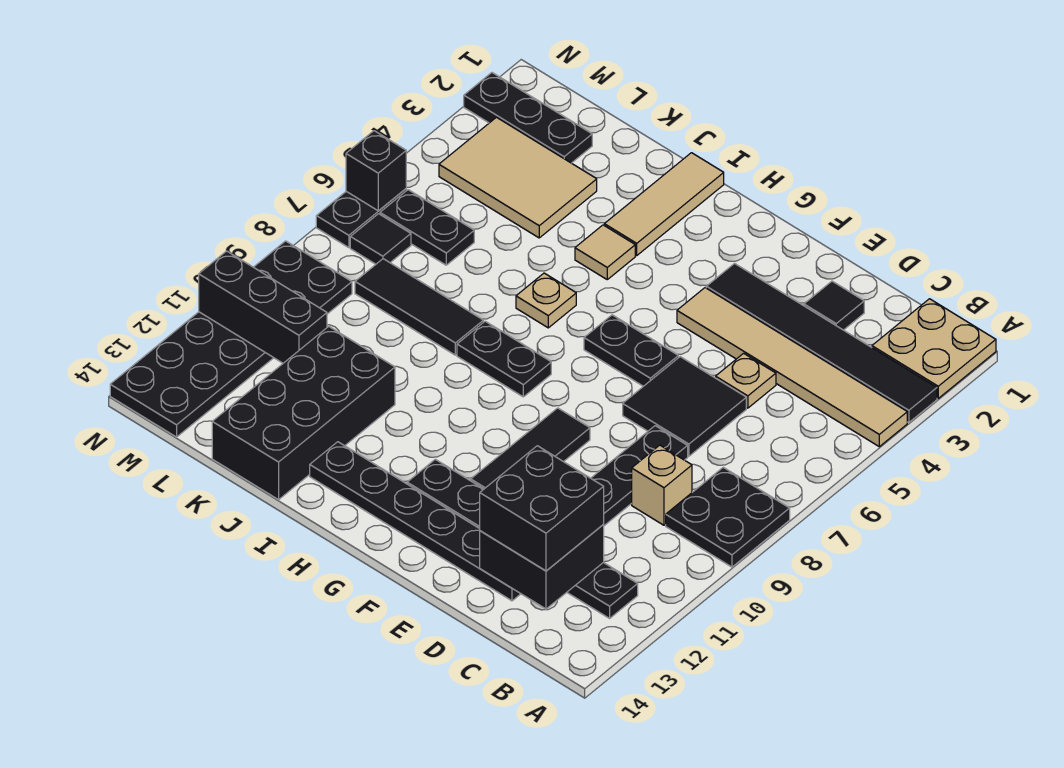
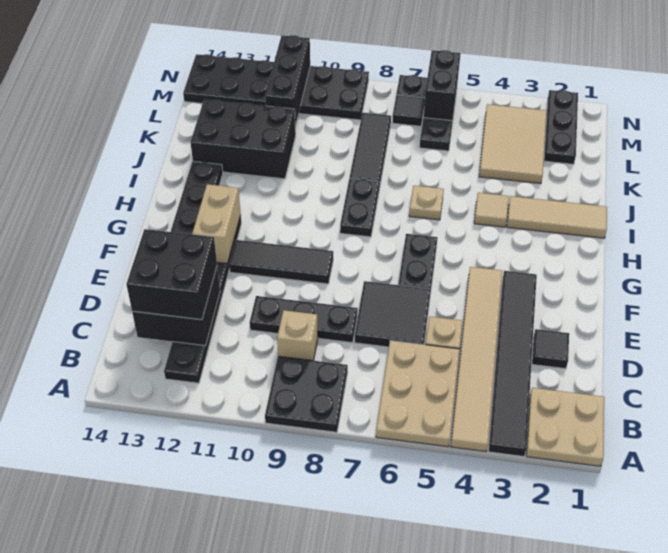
none -> tan 2x3 plate [376,340,459,447]
none -> tan 1x2 brick [192,184,241,264]
black 2x4 brick [212,326,395,500] -> black 2x3 brick [190,100,296,179]
black 1x1 brick [346,131,406,211] -> black 1x2 brick [423,50,461,121]

